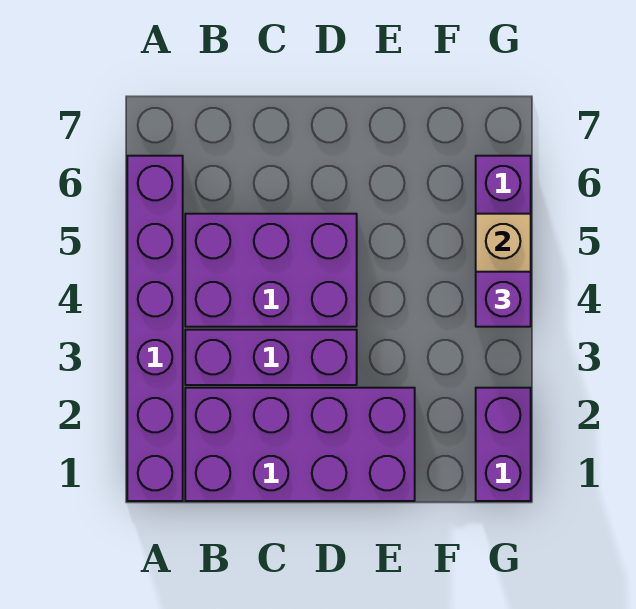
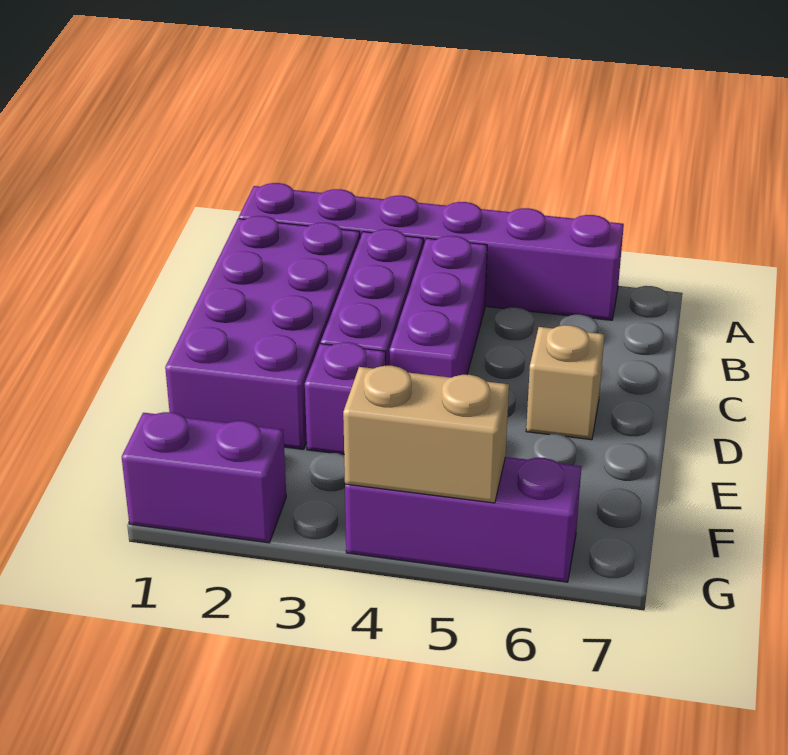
purple 2x3 brick [185,214,357,327] -> purple 1x3 brick [390,236,487,378]
none -> tan 1x1 brick [526,325,605,440]
purple 1x1 brick [476,272,531,327] -> purple 1x1 brick moved to [305,342,386,454]

